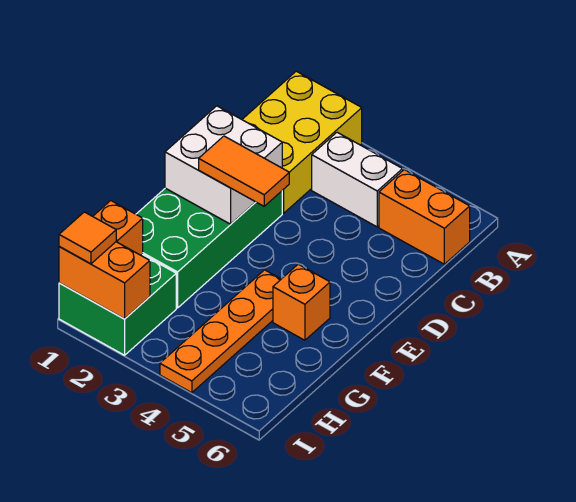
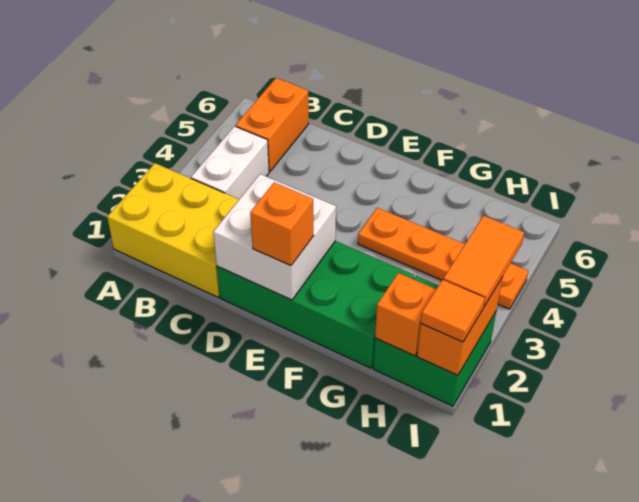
orange 1x2 tile [199,136,289,206] -> orange 1x2 tile moved to [443,216,524,307]
orange 1x1 brick [273,264,330,340] -> orange 1x1 brick moved to [250,183,314,265]

